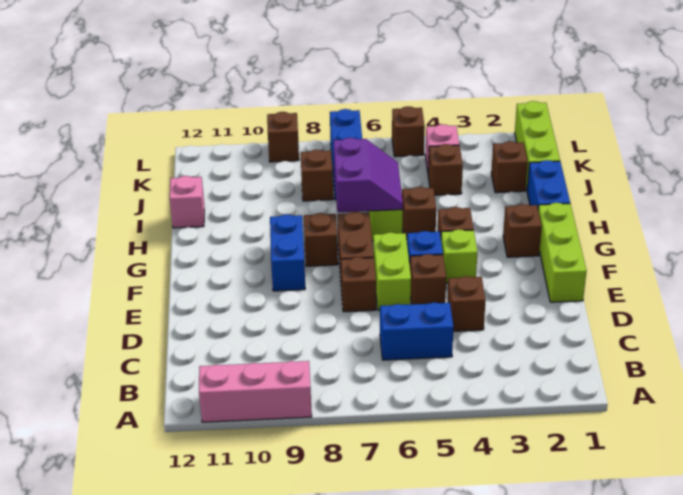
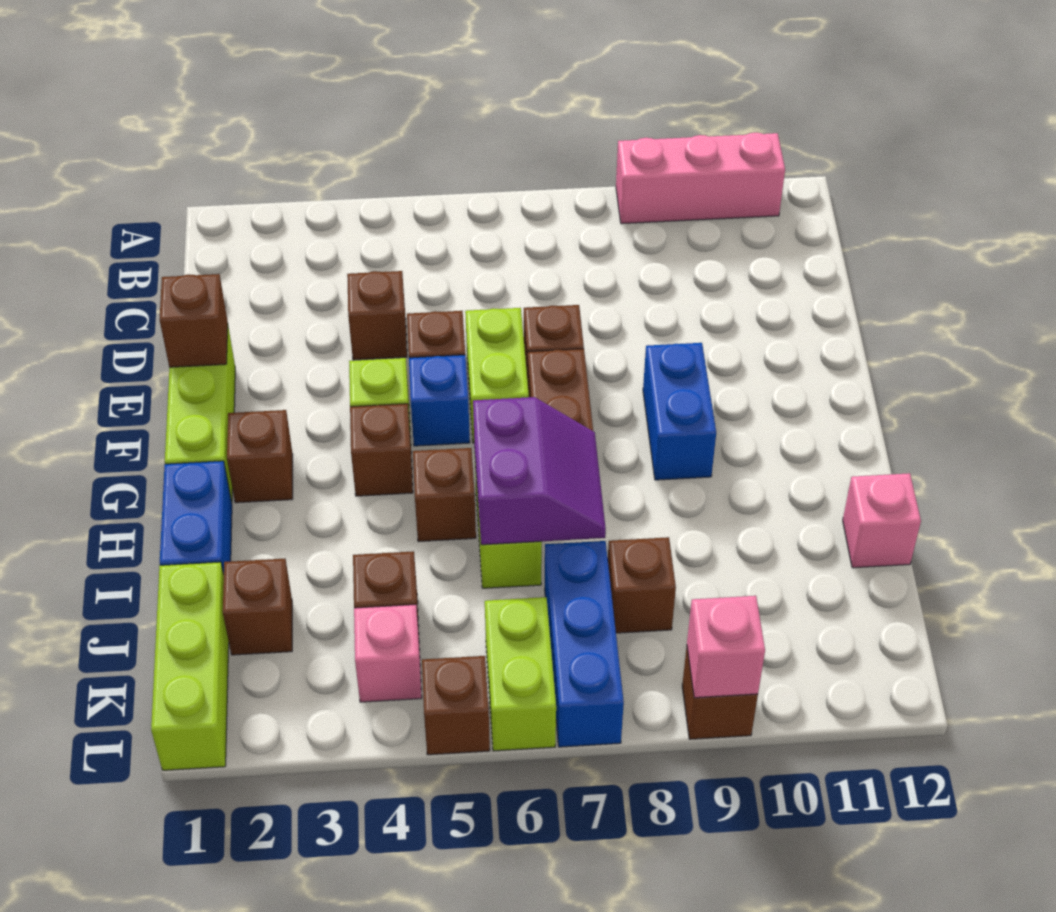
blue 1x2 brick [380,302,453,360] -> none
brown 1x1 brick [304,213,338,266] -> brown 1x1 brick moved to [160,274,228,367]
purple 2x2 slope [334,138,403,212] -> purple 2x2 slope turned to [473,397,606,545]
none -> lime 1x2 brick [485,597,556,751]
none -> pink 1x1 brick [687,596,765,698]

